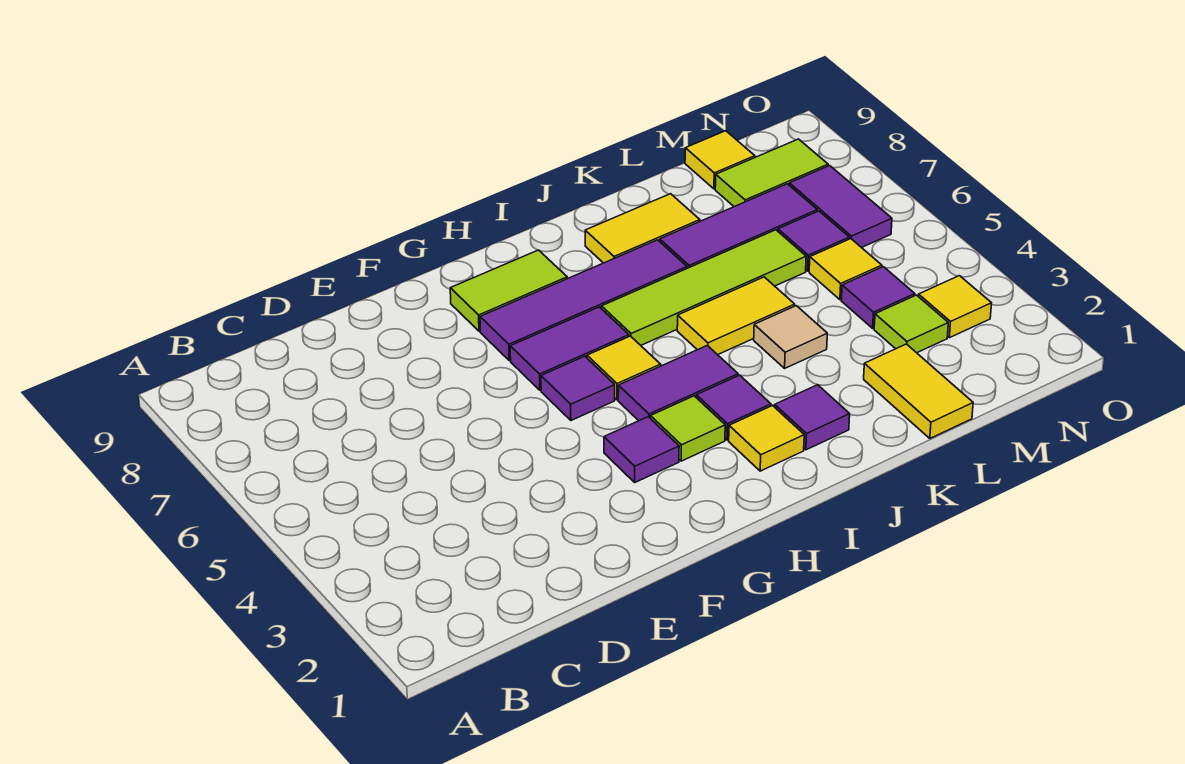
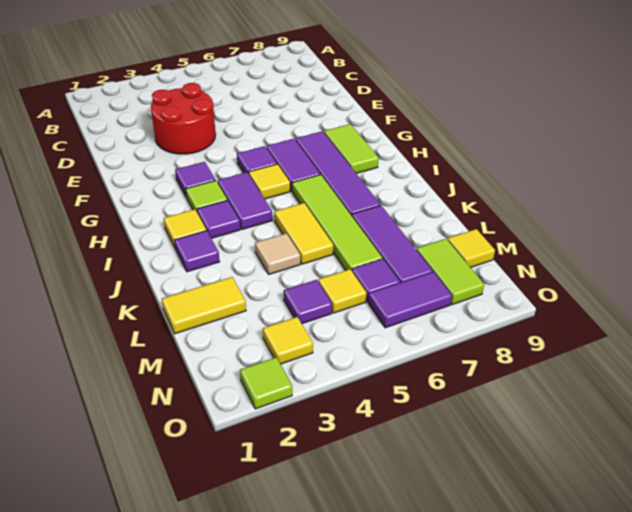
none -> red 2x2 round brick [151,83,216,154]
yellow 1x2 tile [585,194,700,263] -> none
lime 1x1 tile [874,295,948,353] -> lime 1x1 tile moved to [240,357,292,409]

